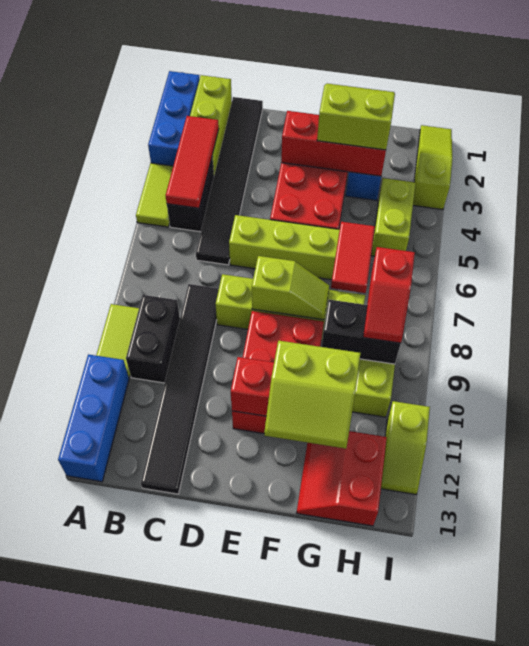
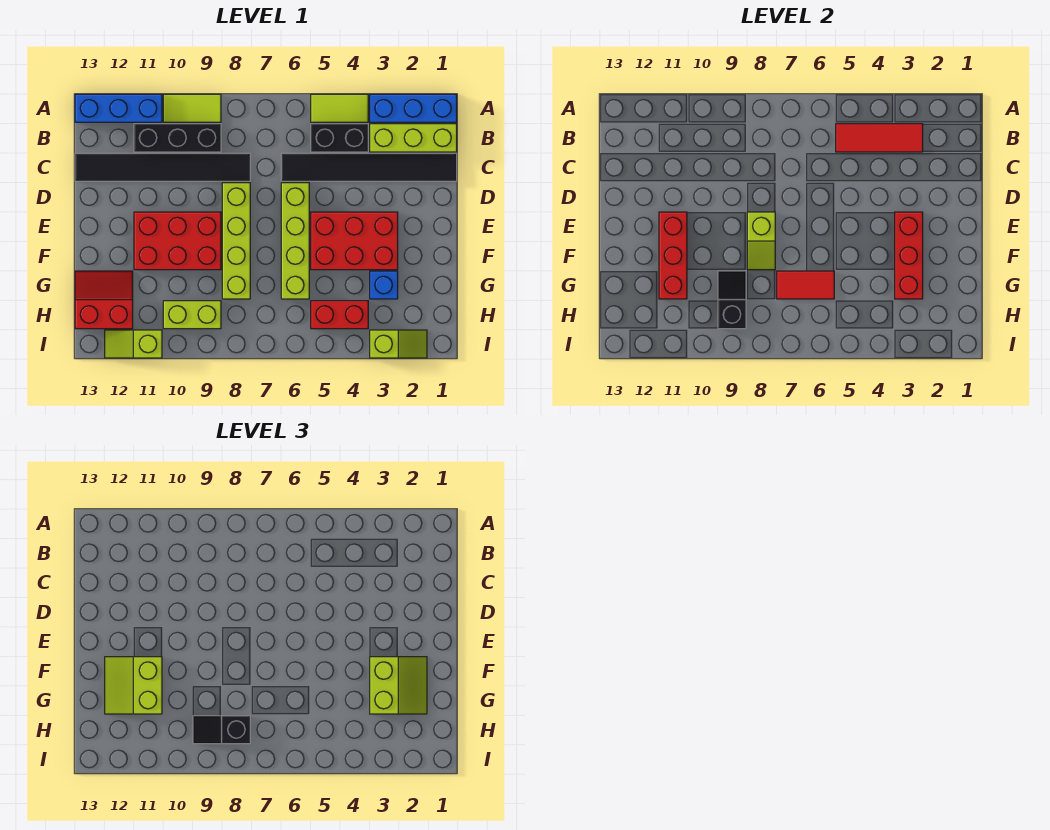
black 1x2 brick [126,295,180,383] -> black 1x3 brick [134,124,221,152]
black 1x2 brick [322,300,401,364] -> black 1x2 slope [718,271,746,329]
lime 1x2 brick [371,178,415,256] -> red 1x2 brick [311,301,368,329]
red 1x2 slope [363,247,415,343] -> black 1x2 slope [193,716,250,744]
lime 1x3 slope [413,125,452,210] -> lime 1x2 slope [370,330,427,358]

